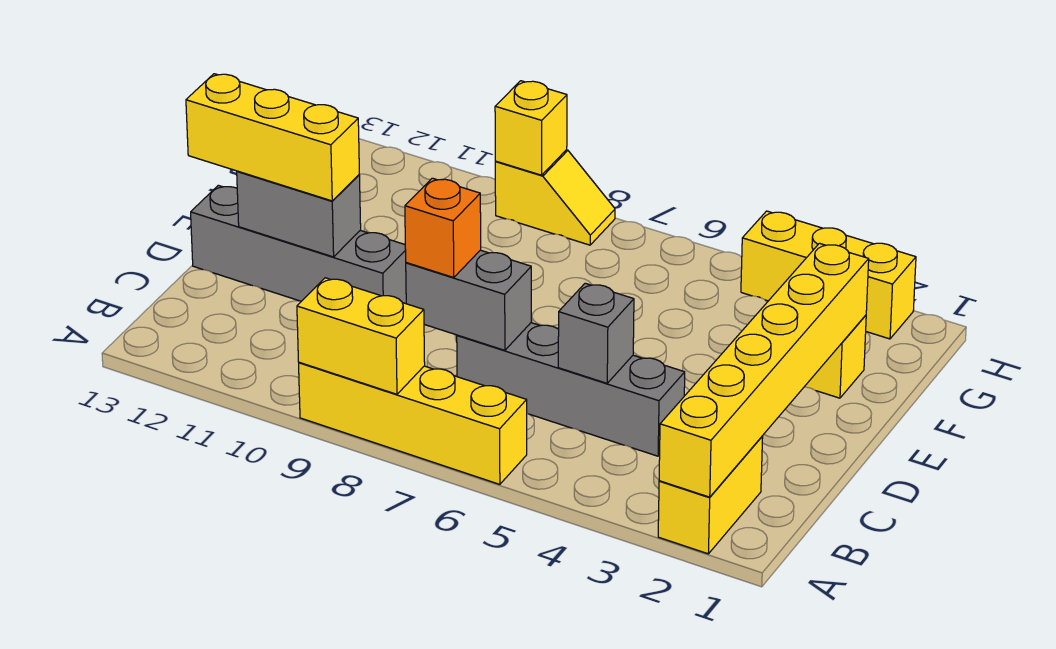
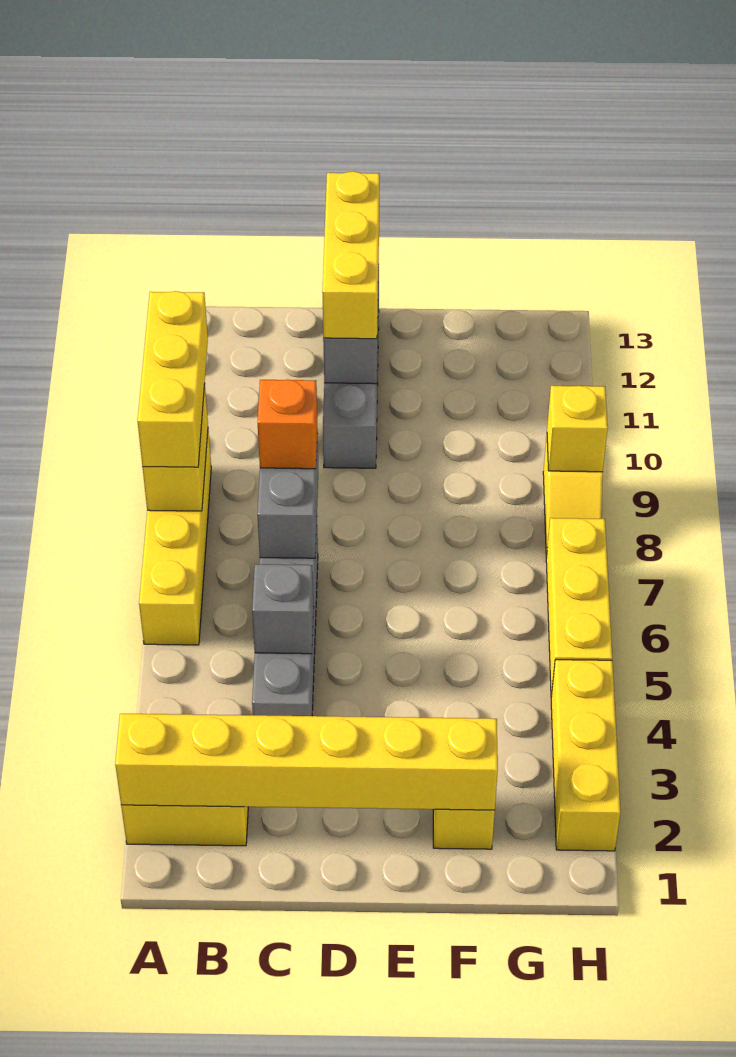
none -> yellow 1x3 brick [138,291,208,467]
none -> yellow 1x3 brick [546,518,612,696]

